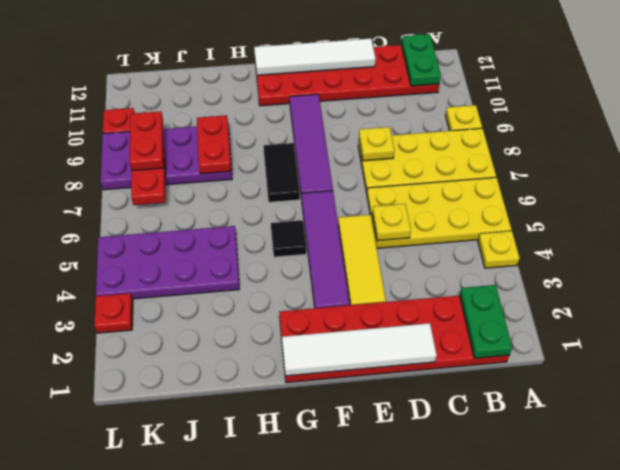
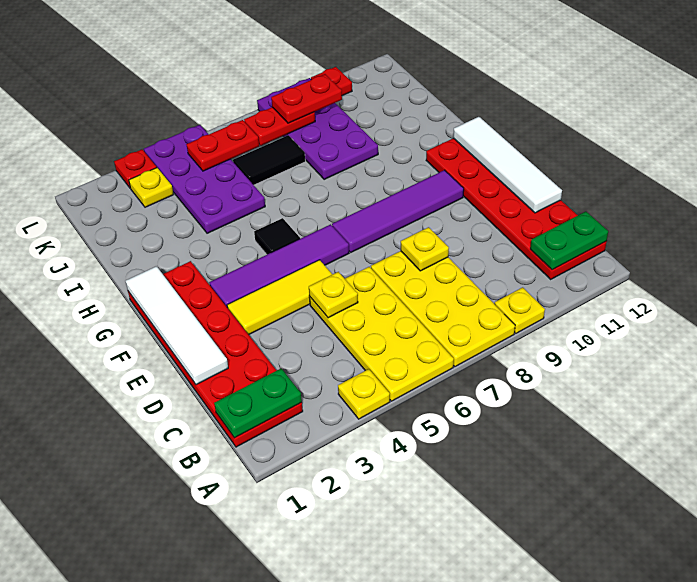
black 1x2 tile [263,143,300,202] -> black 1x2 tile moved to [233,135,305,185]
red 1x2 plate [197,115,231,174] -> red 1x2 plate moved to [186,120,259,171]
none -> yellow 1x1 plate [129,168,174,207]

